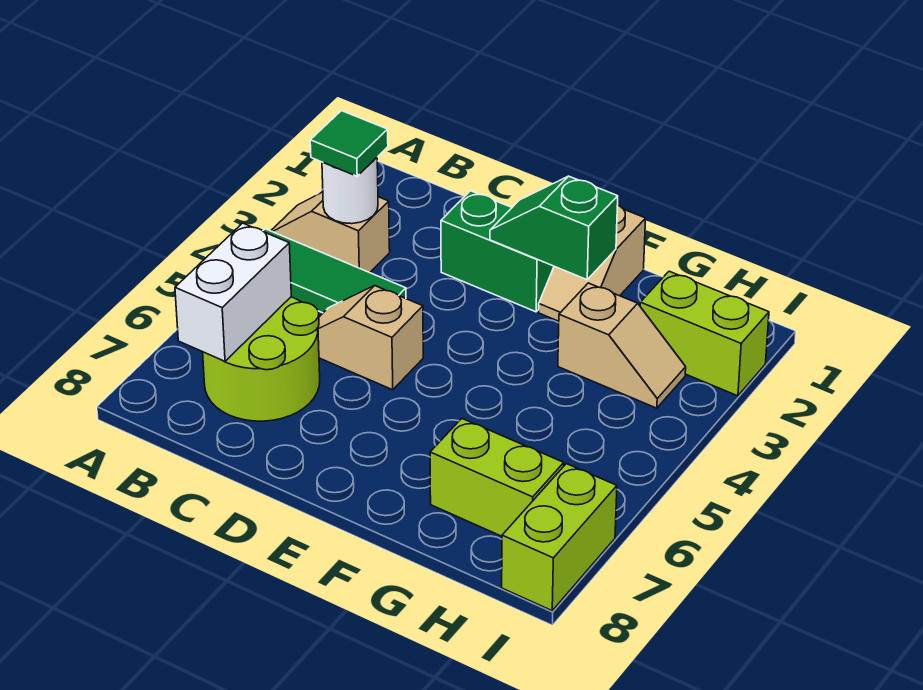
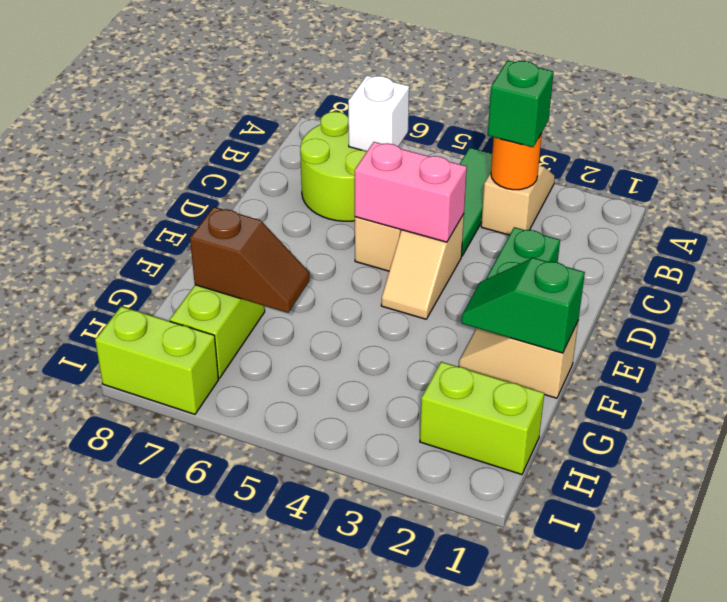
white 1x1 round brick [322,158,378,224] -> orange 1x1 round brick [491,133,542,190]
green 1x1 tile [310,111,388,176] -> green 1x1 brick [488,60,554,147]
white 1x2 brick [175,223,291,361] -> white 1x1 brick [348,75,409,151]
none -> pink 1x2 brick [355,142,467,242]
green 1x2 slope [490,176,618,280] -> green 1x2 slope turned to [461,258,585,353]
tan 1x2 slope [558,283,686,408] -> tan 1x2 slope moved to [381,214,464,319]
none -> brown 1x2 slope [190,207,310,313]
lime 1x2 brick [640,271,769,396] -> lime 1x2 brick turned to [420,362,544,475]

